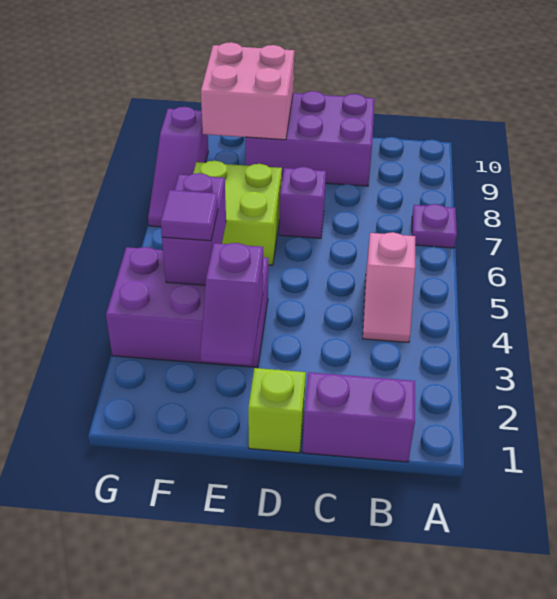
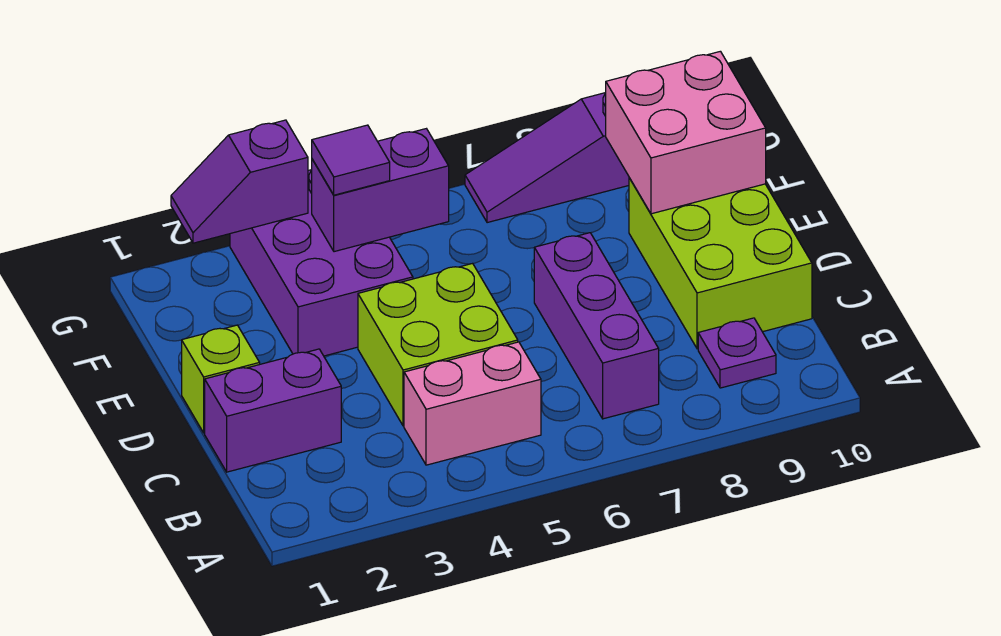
purple 1x1 plate [412,204,457,248] -> purple 1x1 plate moved to [698,318,776,388]
purple 1x2 brick [303,372,415,462] -> purple 1x2 brick turned to [205,349,341,472]
pink 1x2 slope [363,232,415,343] -> pink 1x2 brick [404,342,541,465]
purple 2x3 brick [245,91,375,186] -> lime 2x3 brick [629,178,812,349]
purple 1x1 brick [279,167,326,238] -> purple 1x3 brick [534,233,659,419]
purple 1x2 slope [200,243,263,365] -> purple 1x2 slope moved to [171,120,308,243]
lime 2x2 brick [193,161,282,265] -> lime 2x2 brick moved to [358,263,518,426]

